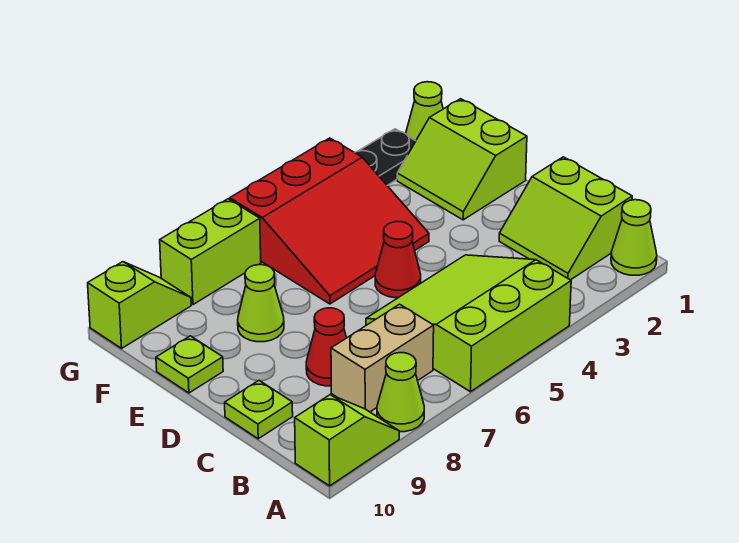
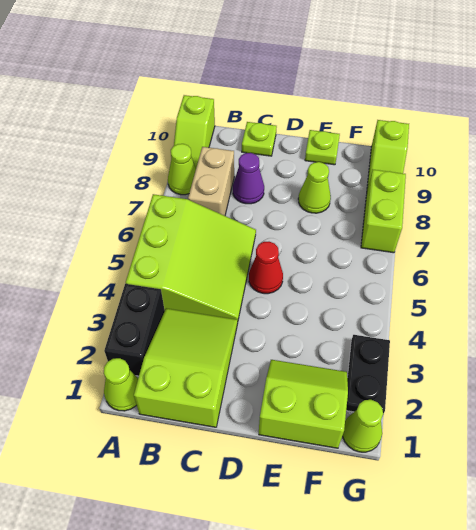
none -> black 1x2 brick [104,284,165,376]
lime 2x2 slope [499,157,632,280] -> lime 2x3 slope [134,308,238,427]
red 1x1 cone [306,308,346,386] -> purple 1x1 cone [233,153,264,204]
red 3x3 slope [230,138,429,304] -> none

